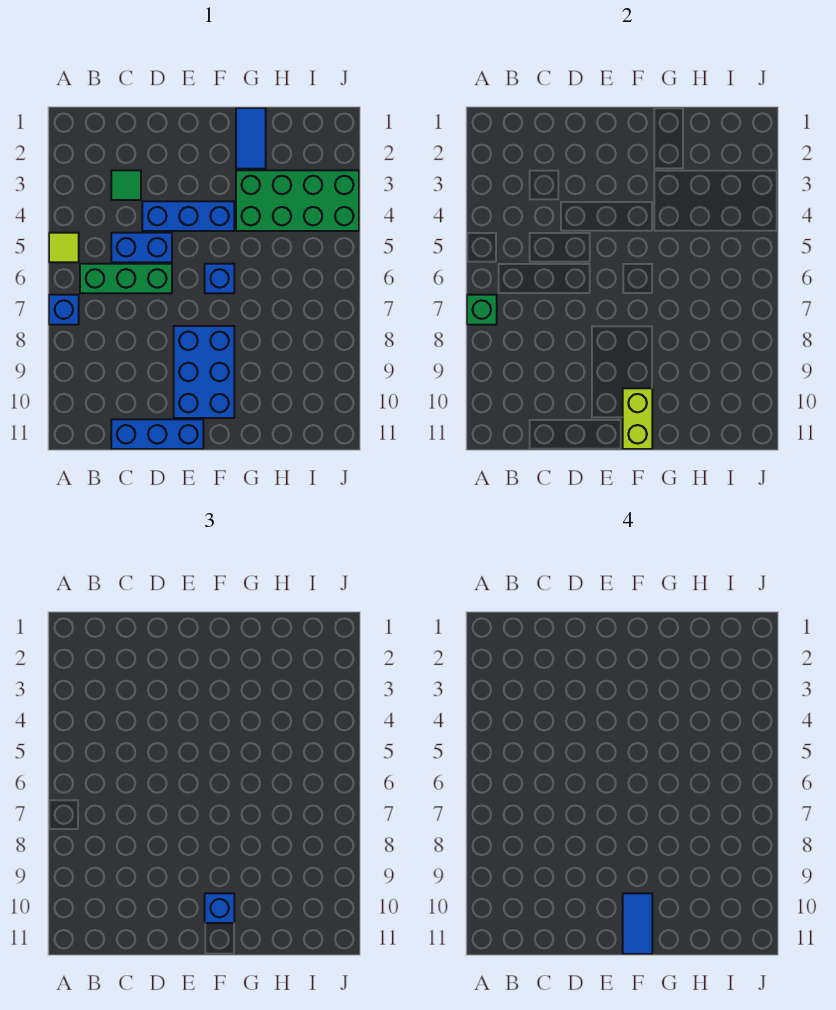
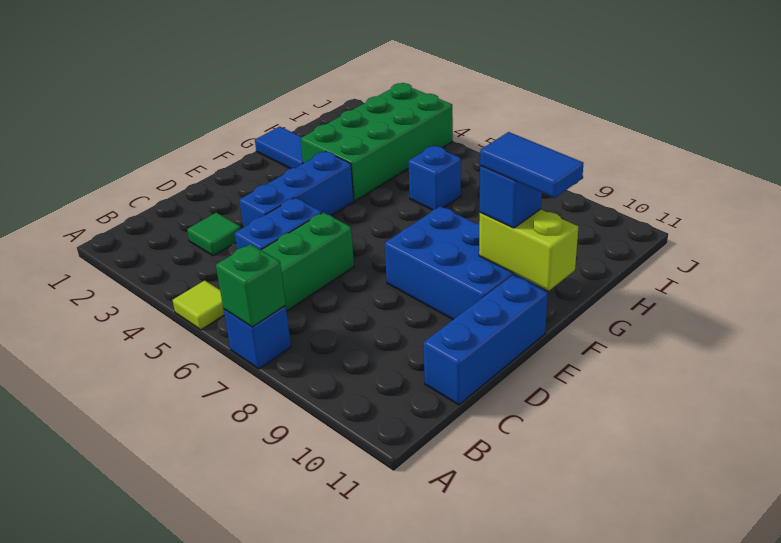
blue 1x1 brick [205,264,234,293] -> blue 1x1 brick moved to [408,146,461,210]

